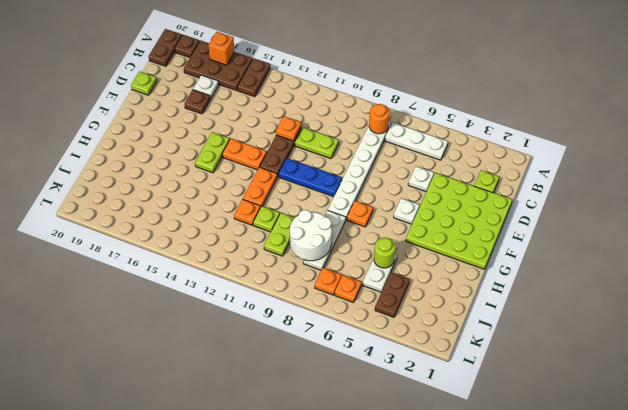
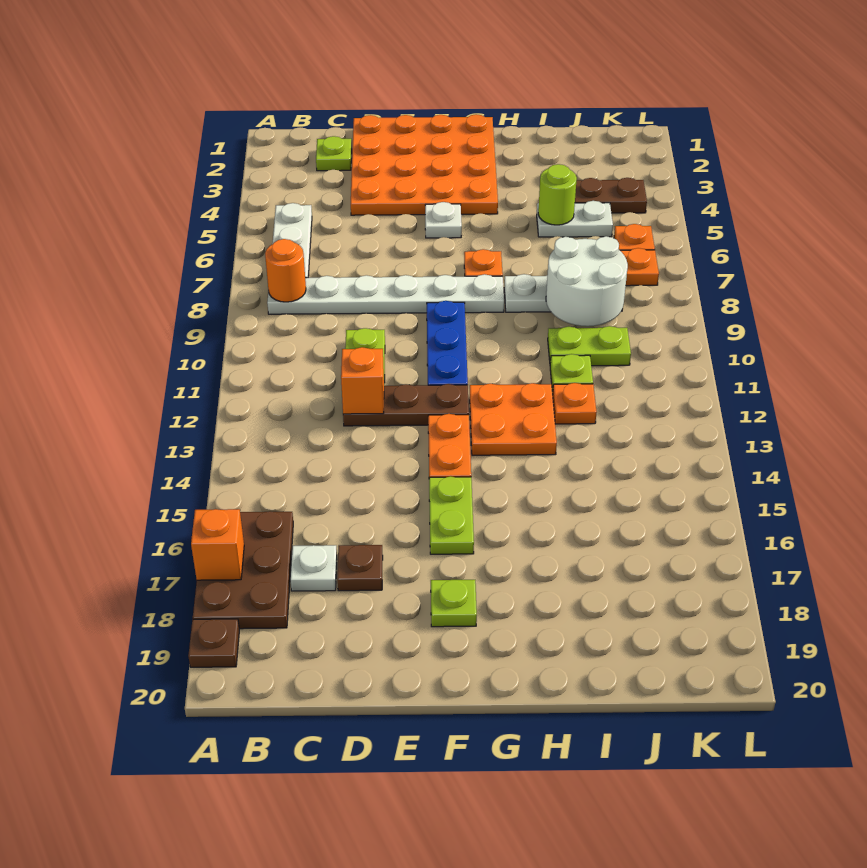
brown 1x2 plate [237,58,270,97] -> none
brown 1x2 plate [149,29,182,66] -> none
lime 4x4 plate [406,173,512,269] -> orange 4x4 plate [351,114,498,215]
white 1x1 plate [408,166,434,192] -> none
orange 1x1 plate [276,116,301,141] -> orange 1x1 brick [341,347,384,414]
lime 1x1 plate [131,71,157,95] -> lime 1x1 plate moved to [431,580,477,627]
lime 1x2 plate [195,132,230,173] -> lime 1x2 plate turned to [429,476,474,554]
orange 1x2 plate [243,167,277,207] -> orange 2x2 plate [470,383,557,455]

